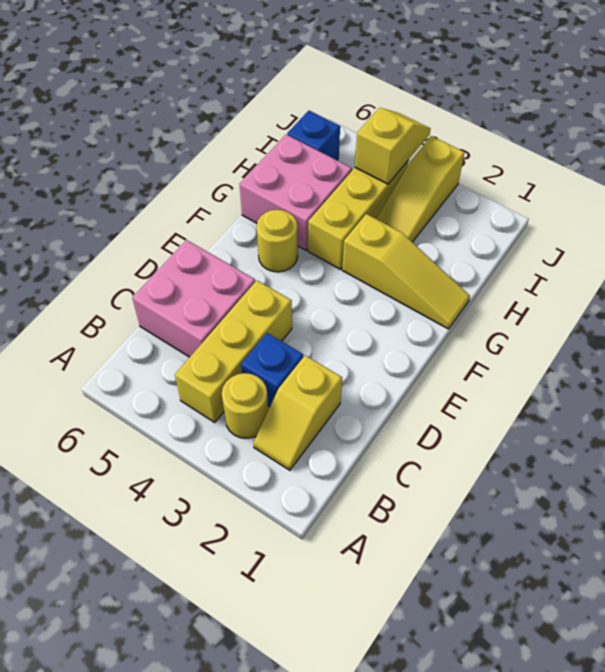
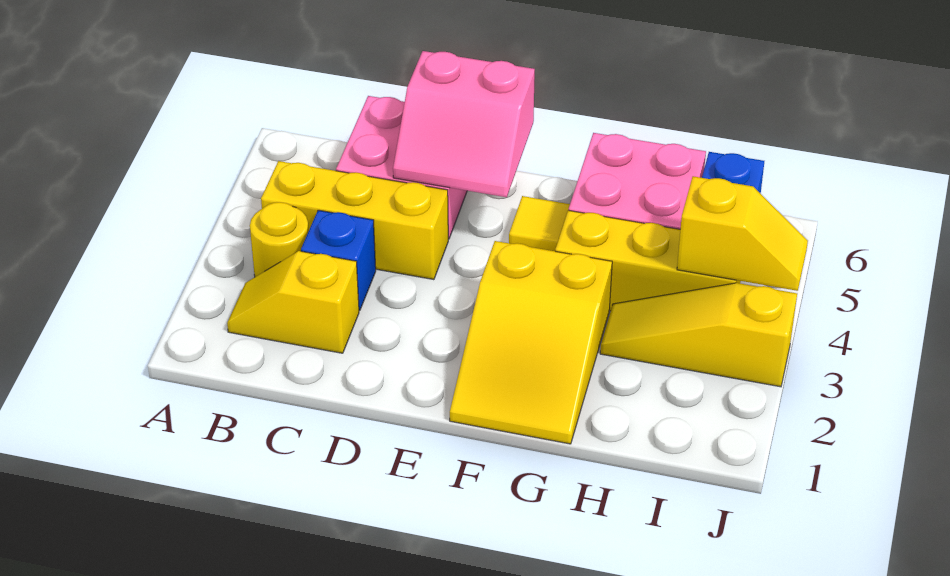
none -> pink 2x2 slope [393,51,535,197]
yellow 1x1 round brick [257,210,298,272] -> yellow 1x1 tile [509,196,570,251]
yellow 1x3 slope [342,214,470,329] -> yellow 2x3 slope [450,241,612,444]

